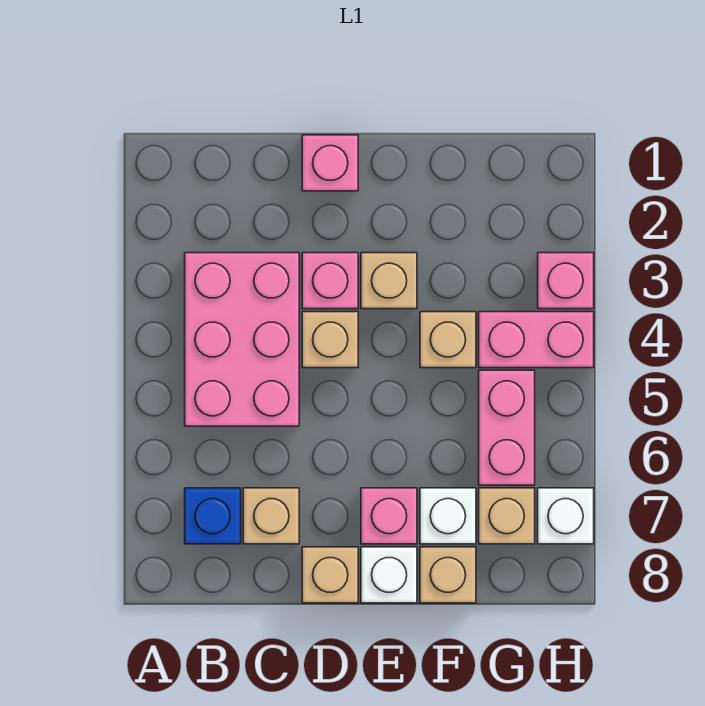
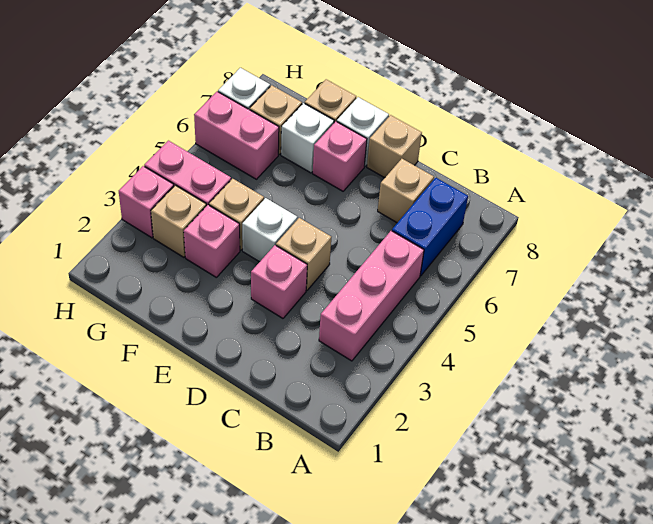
pink 2x3 brick [185,253,299,426] -> pink 1x3 brick [319,231,424,361]
blue 1x1 brick [185,488,241,544] -> blue 1x2 brick [392,178,468,276]
pink 1x1 brick [302,135,358,191] -> pink 1x1 brick moved to [184,205,240,278]
tan 1x1 brick [361,253,417,309] -> tan 1x1 brick moved to [151,185,206,257]
none -> white 1x1 brick [242,198,297,262]
pink 1x2 brick [479,370,535,485] -> pink 1x2 brick turned to [194,92,279,179]

